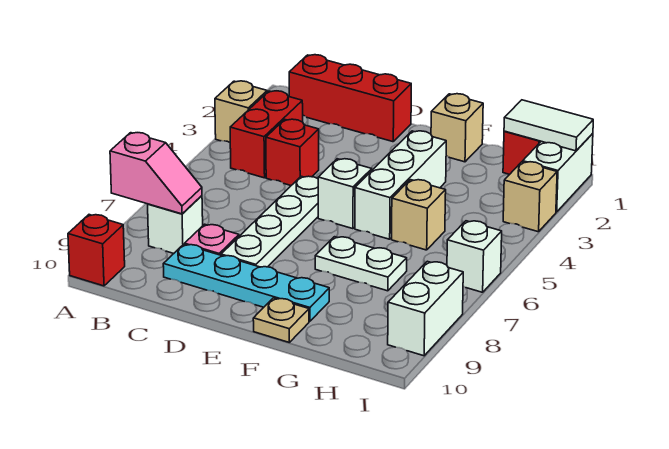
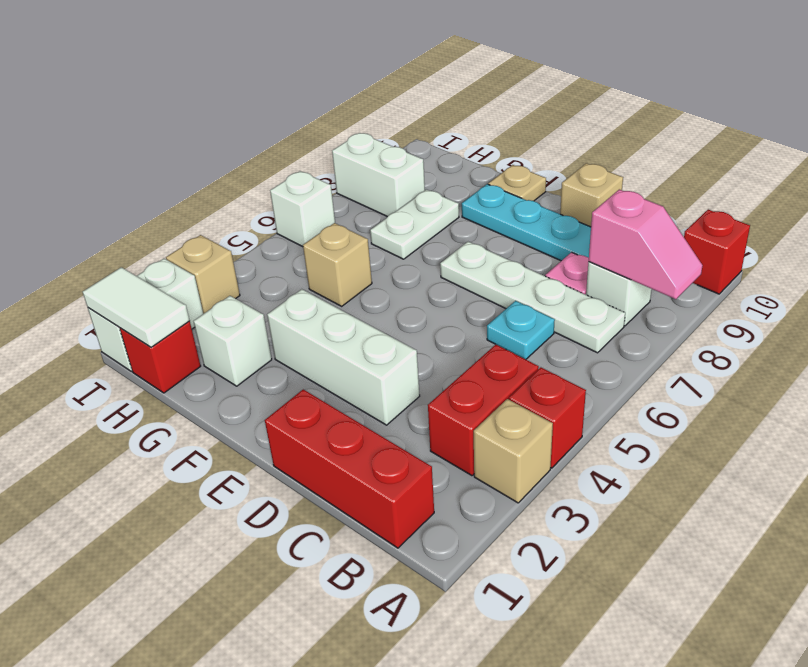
pink 1x2 slope [110,133,202,214] -> pink 1x2 slope turned to [589,189,703,299]
red 1x1 brick [266,119,319,185] -> red 1x1 brick moved to [509,367,586,468]
none -> cyan 1x1 plate [487,301,555,359]
white 1x4 plate [221,176,318,267] -> white 1x4 plate turned to [440,242,625,353]
white 1x1 brick [318,159,372,229] -> white 1x1 brick moved to [194,296,272,386]
tan 1x1 brick [431,94,483,162] -> tan 1x1 brick moved to [560,163,623,227]
white 1x3 brick [355,131,446,239] -> white 1x3 brick turned to [267,289,420,425]
white 1x2 plate [315,237,407,291] -> white 1x2 plate turned to [370,190,459,259]
white 1x2 brick [388,261,463,356] -> white 1x2 brick turned to [332,133,425,217]

